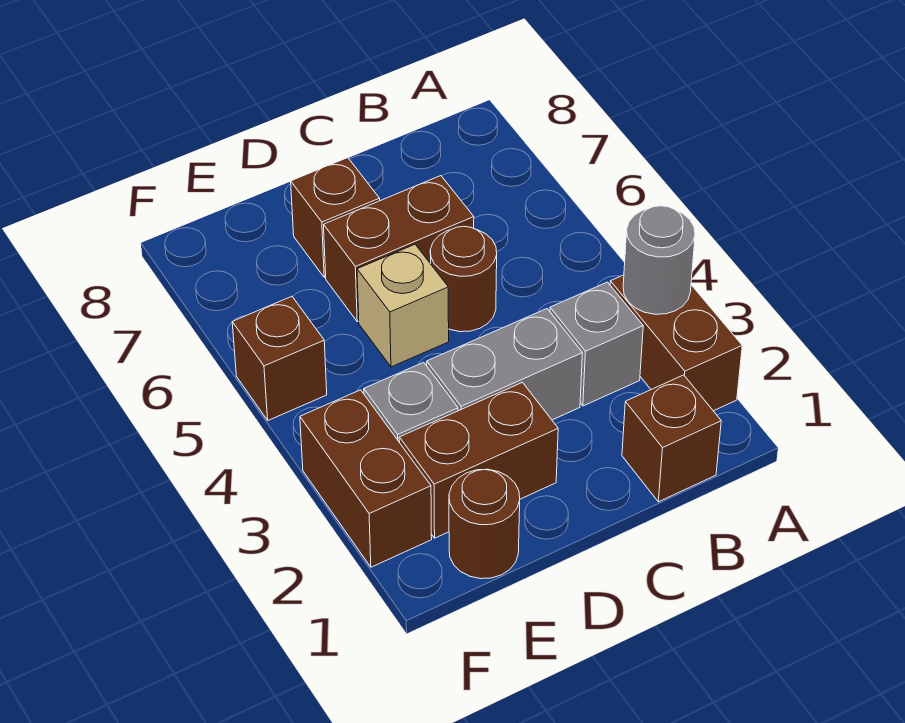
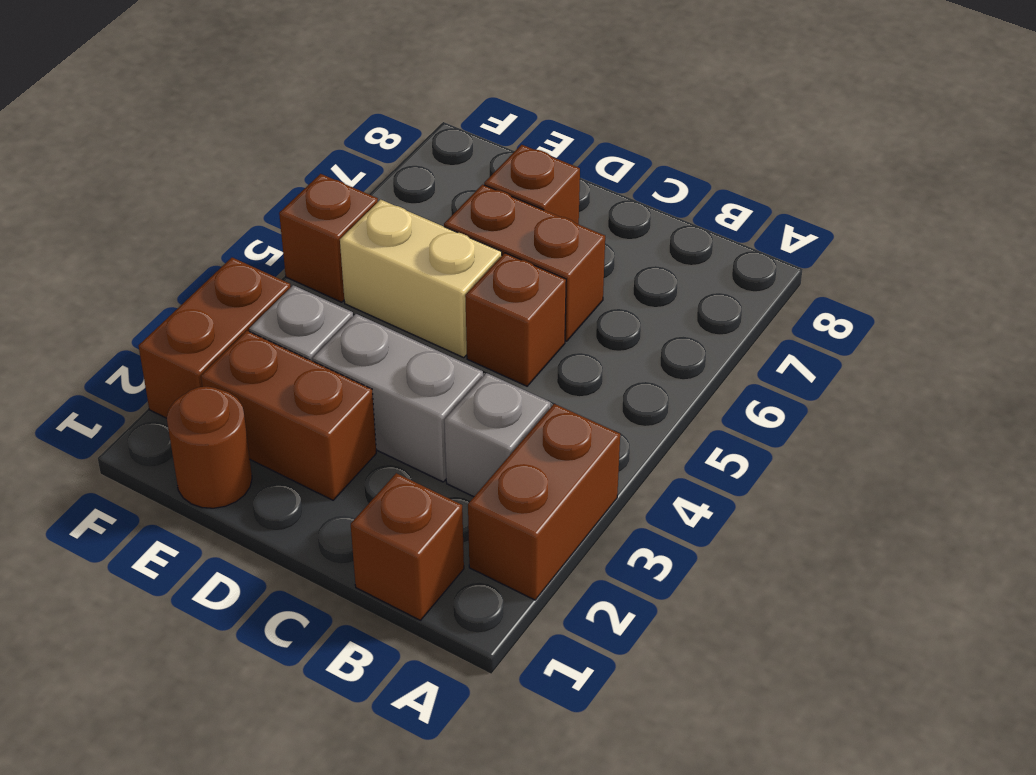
grey 1x1 round brick [623,206,695,314] -> none
brown 1x1 round brick [430,226,497,332] -> brown 1x1 brick [465,253,566,386]
tan 1x1 brick [357,245,449,367] -> tan 1x2 brick [340,200,502,358]

